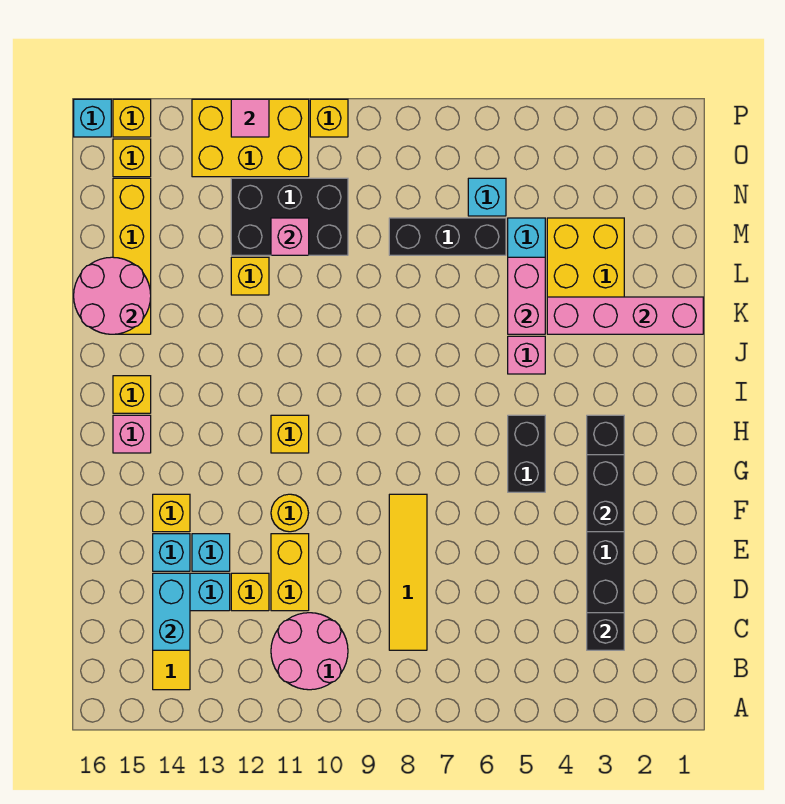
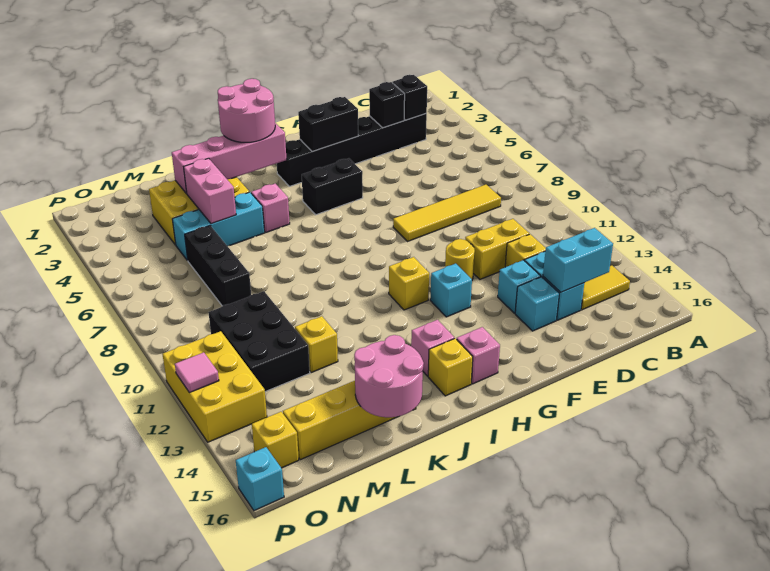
pink 2x2 round brick [271,613,348,690] -> pink 2x2 round brick moved to [218,79,275,142]
none -> black 1x1 brick [369,82,405,128]
yellow 1x1 brick [153,494,190,532] -> none
pink 1x4 brick [547,297,703,334] -> pink 1x4 brick turned to [172,123,287,193]
pink 1x2 brick [508,257,545,334] -> pink 1x2 brick turned to [184,158,236,224]
pink 1x1 brick [271,218,309,255] -> pink 1x1 brick moved to [411,320,454,376]
cyan 1x1 brick [468,178,506,216] -> cyan 1x1 brick moved to [430,264,472,317]
yellow 1x1 brick [310,99,348,137] -> none
yellow 1x1 brick [113,99,151,137] -> none

